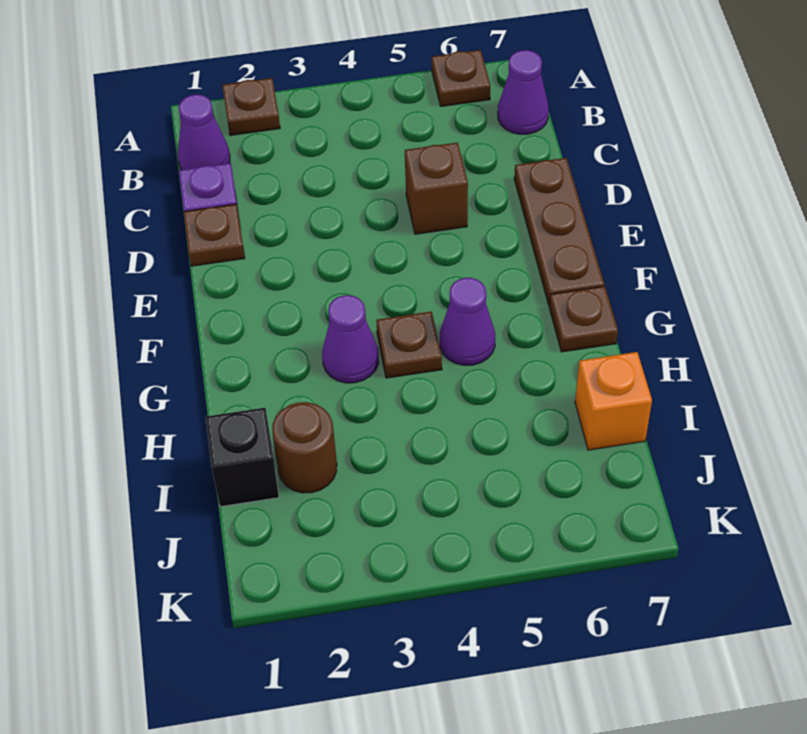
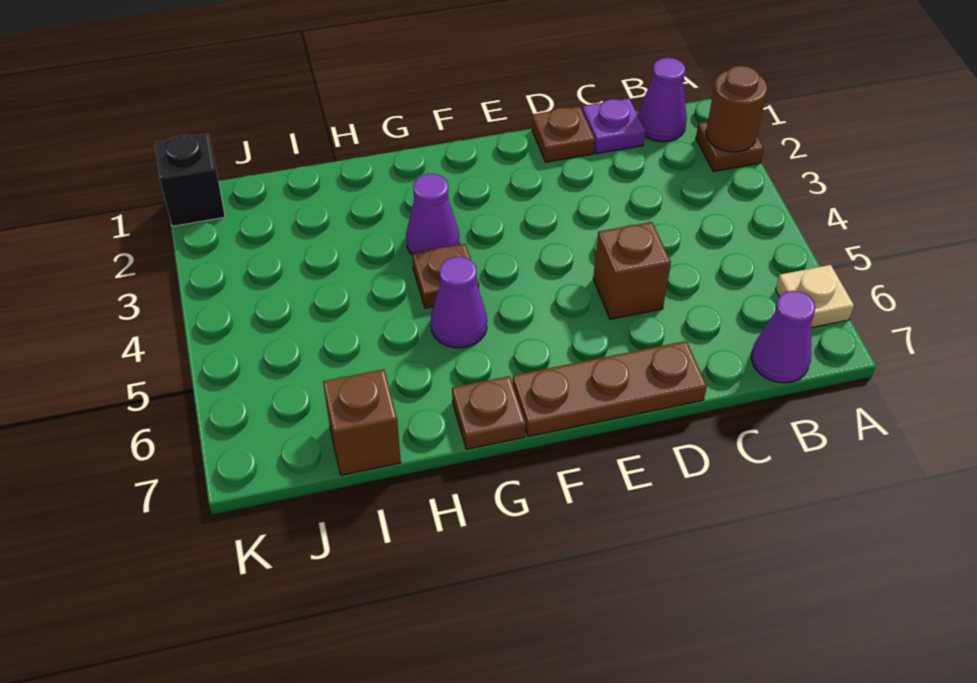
brown 1x1 plate [432,50,490,106] -> tan 1x1 plate [775,265,854,328]
black 1x1 brick [206,408,279,507] -> black 1x1 brick moved to [155,134,225,226]
brown 1x1 round brick [272,402,337,493] -> brown 1x1 round brick moved to [706,66,767,152]
orange 1x1 brick [575,352,652,450] -> brown 1x1 brick [323,369,401,475]

